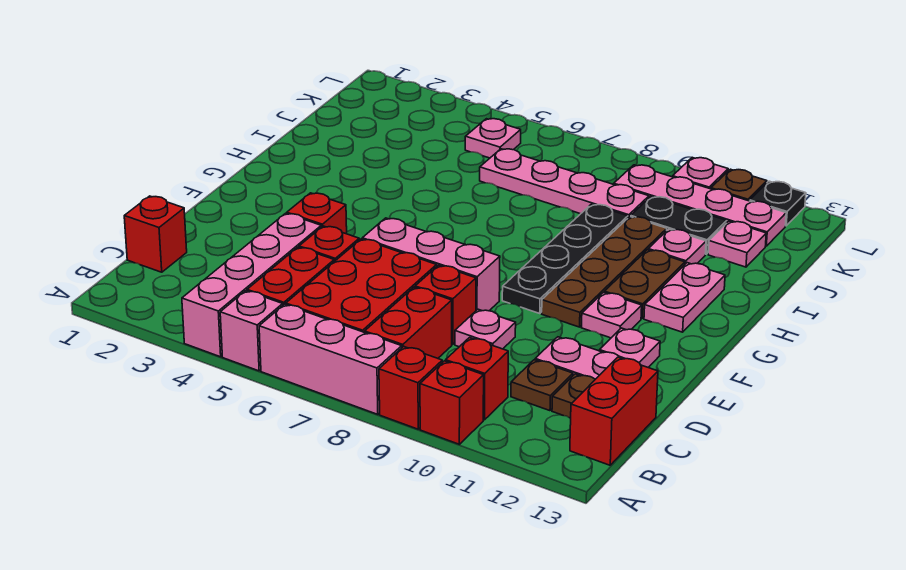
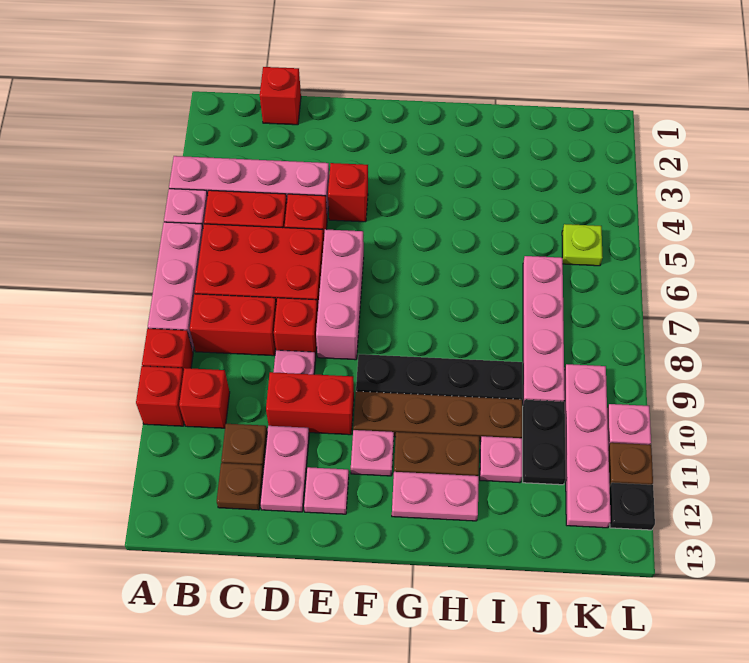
red 1x2 brick [570,357,658,465] -> red 1x2 brick moved to [266,372,354,435]
pink 1x1 plate [708,221,766,267] -> none
pink 1x1 plate [465,119,521,158] -> lime 1x1 plate [562,224,603,266]

